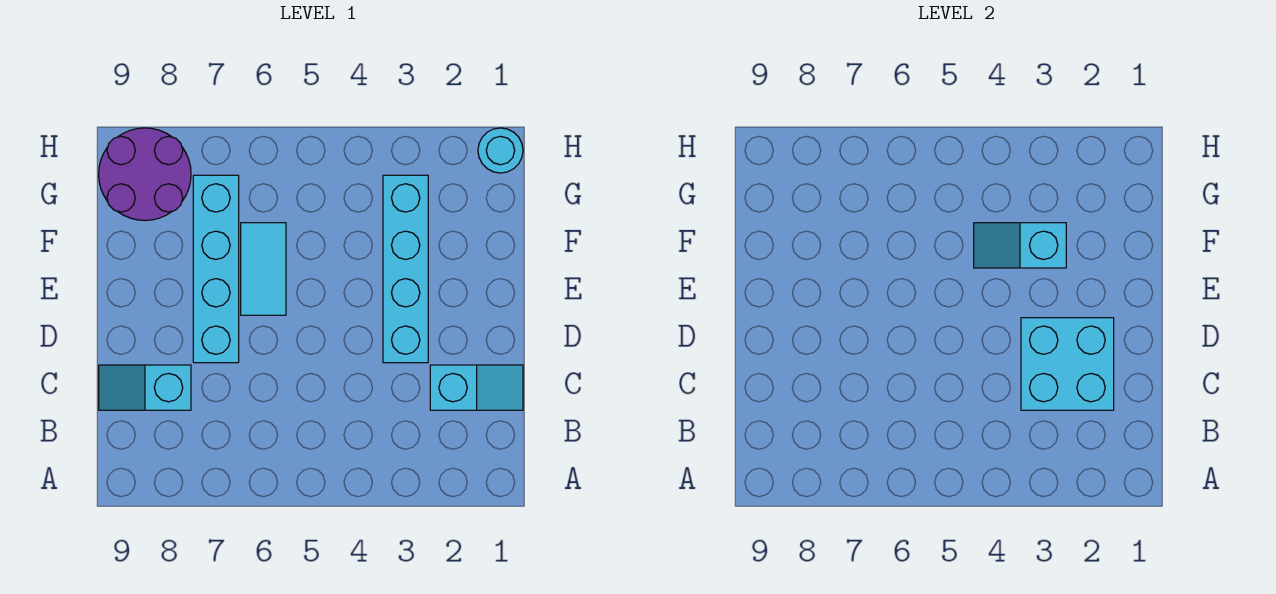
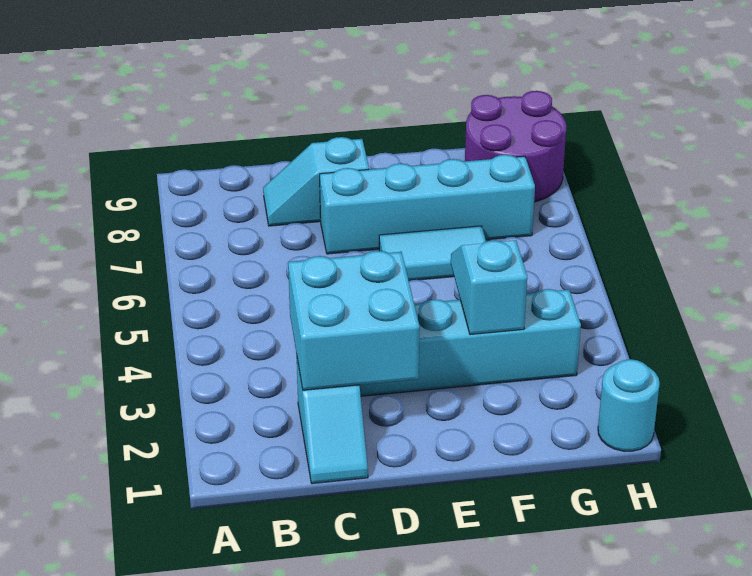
cyan 1x2 slope [99,365,191,410] -> cyan 1x2 slope turned to [263,137,369,226]

